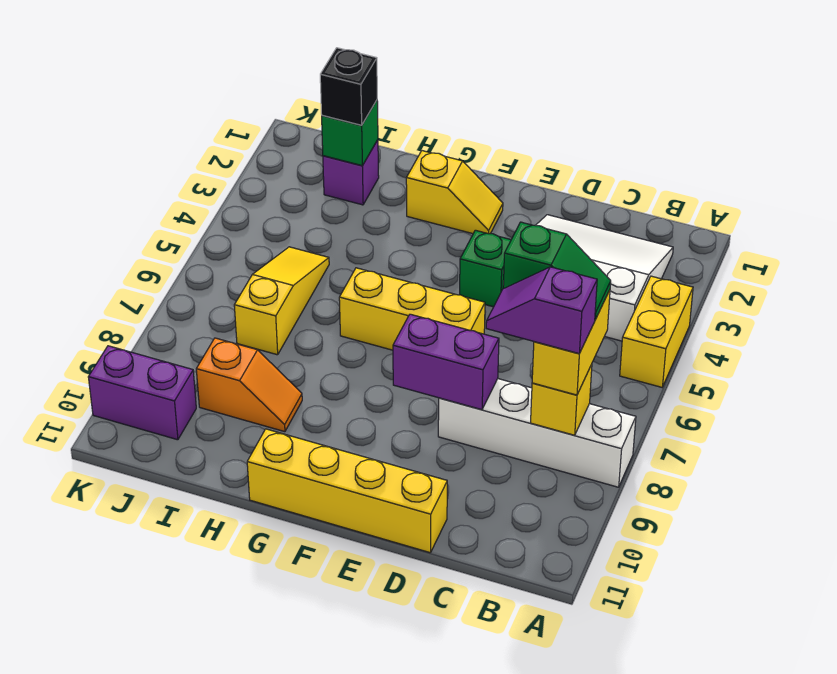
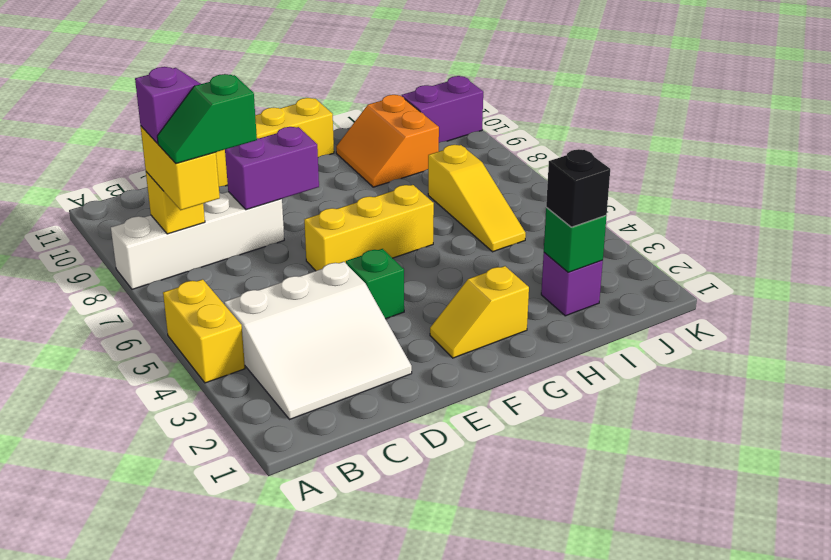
orange 1x2 slope [196,338,302,432] -> orange 2x2 slope [336,95,439,187]

